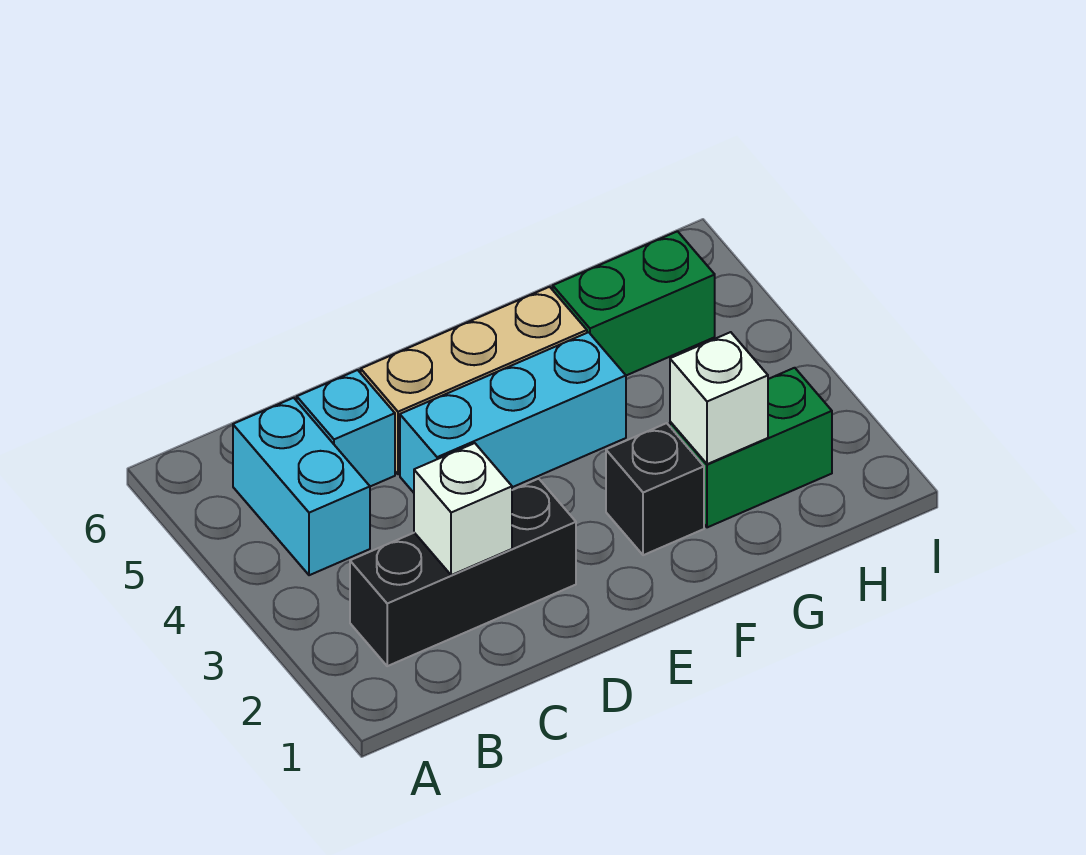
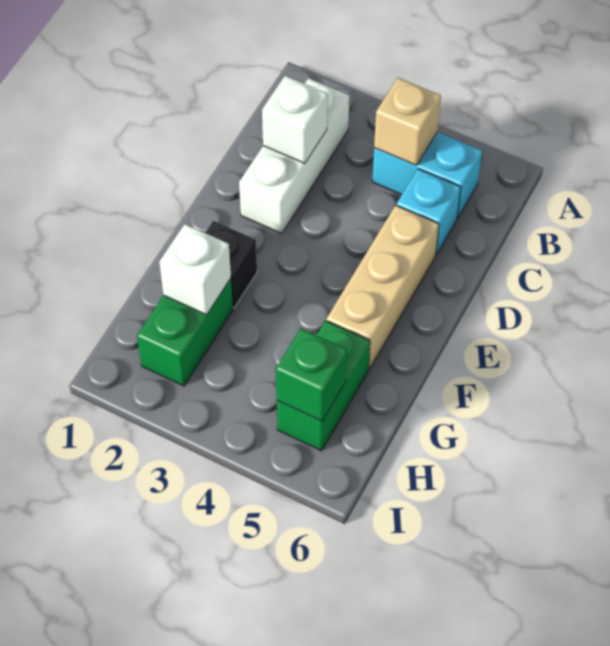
black 1x3 brick [350,479,576,666] -> white 1x3 brick [239,78,349,234]
none -> tan 1x1 brick [374,78,441,165]
cyan 1x3 brick [400,332,626,493] -> none
none -> green 1x1 brick [276,329,347,421]

